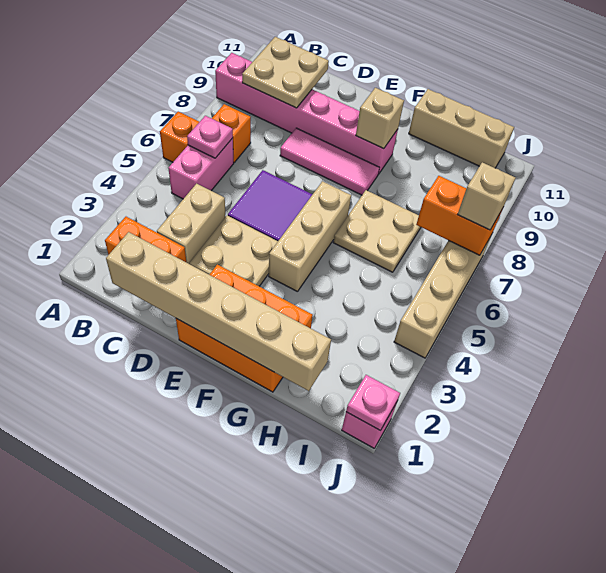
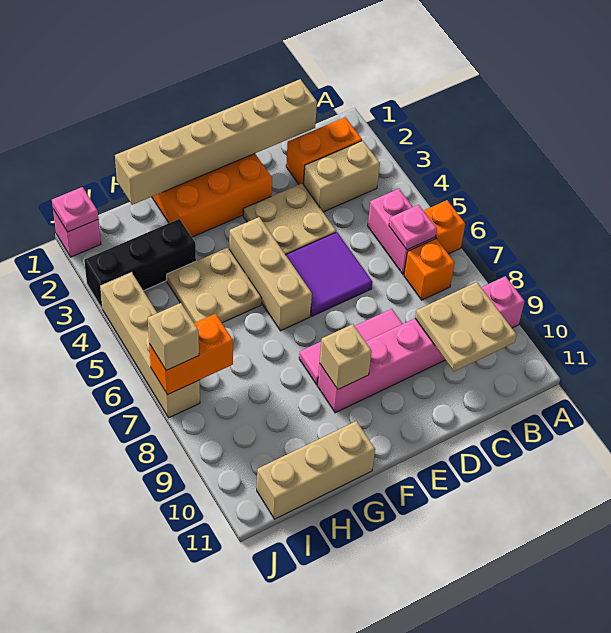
tan 1x2 brick [157,183,226,264] -> tan 1x2 brick turned to [304,141,380,212]
tan 2x2 plate [333,190,421,272] -> tan 2x2 plate moved to [167,248,262,323]
none -> black 1x3 brick [84,219,196,309]

